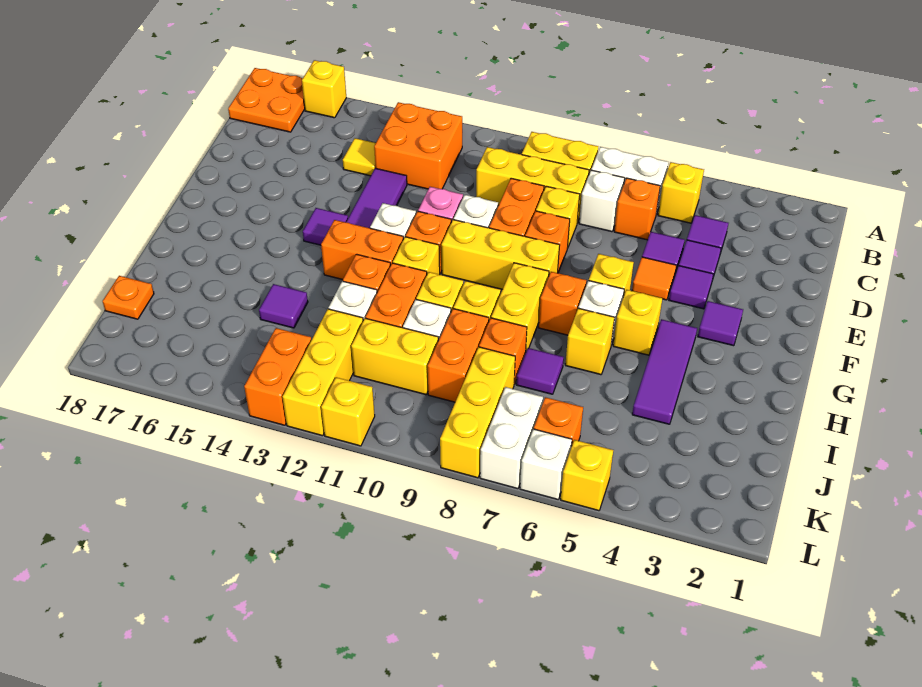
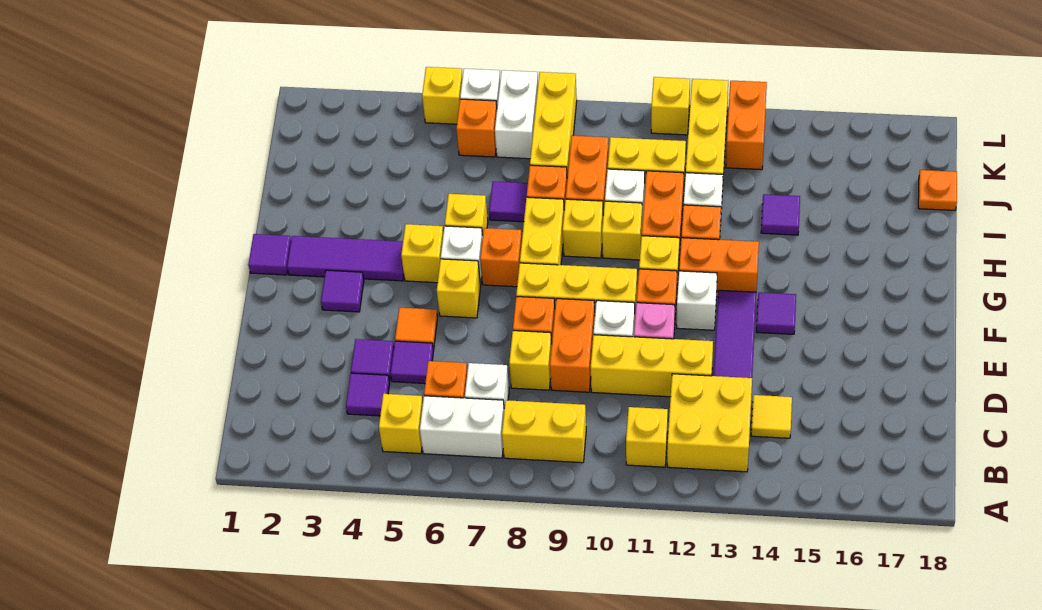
yellow 1x1 brick [302,60,346,118] -> yellow 1x1 brick moved to [626,407,668,467]
orange 2x2 plate [228,68,305,132] -> none
orange 2x2 brick [374,102,462,189] -> yellow 2x2 brick [667,374,752,472]
yellow 1x3 brick [476,147,589,223] -> yellow 1x3 brick moved to [591,335,713,397]
purple 1x1 tile [669,266,713,309] -> purple 1x1 tile moved to [248,234,291,275]
purple 1x3 tile [632,319,697,424] -> purple 1x3 tile turned to [287,236,404,281]

